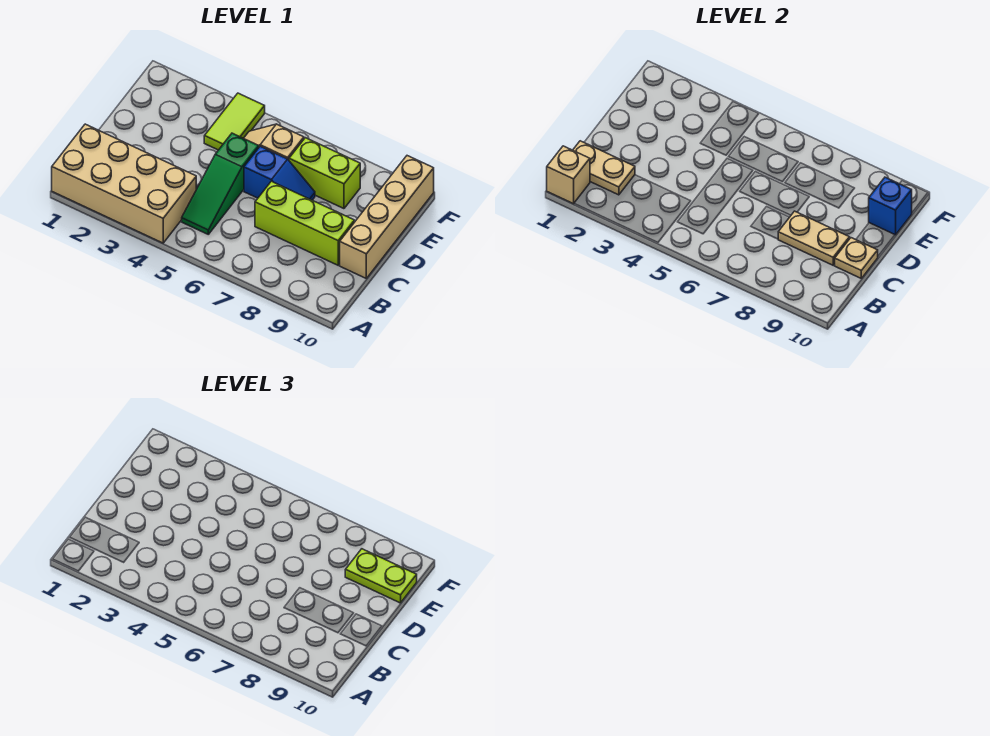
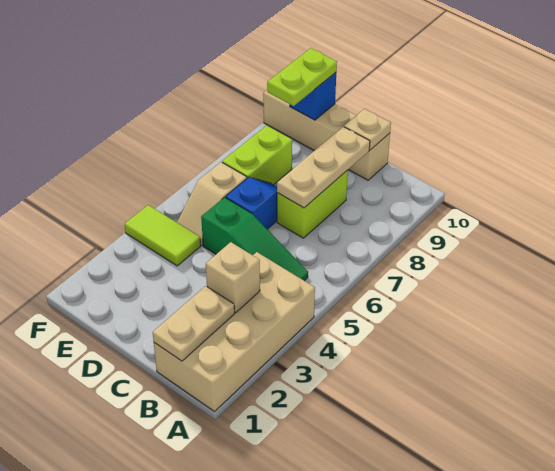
tan 1x1 brick [547,146,590,204] -> tan 1x1 brick moved to [206,242,260,313]
lime 1x3 brick [255,181,354,265] -> lime 1x2 brick [277,170,348,238]
tan 1x2 plate [778,211,849,265] -> tan 1x3 plate [277,127,370,208]

